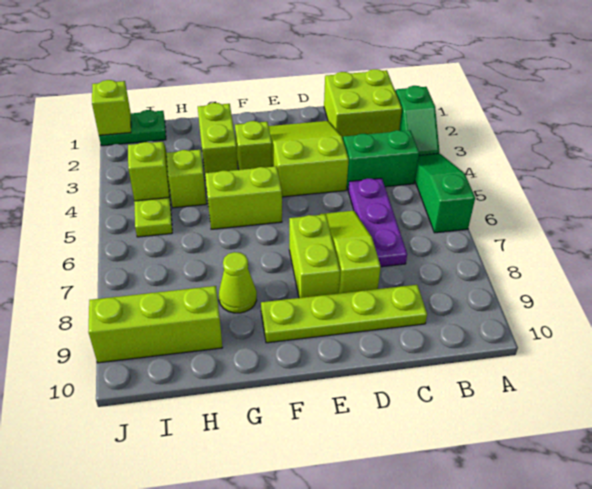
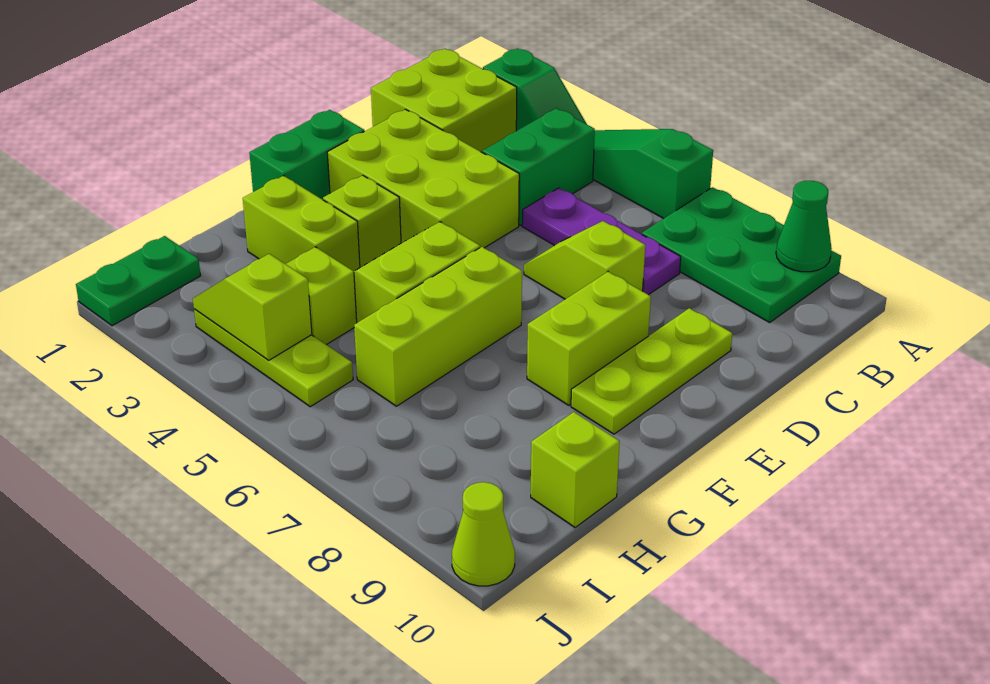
none -> green 2x3 plate [642,187,841,322]
none -> green 1x1 cone [776,180,832,272]
lime 1x4 plate [261,285,427,343] -> lime 1x3 plate [571,308,732,434]
lime 2x3 slope [269,121,349,197] -> lime 2x3 brick [327,109,519,248]
lime 1x3 slope [320,210,381,293] -> lime 1x2 slope [524,221,645,299]
none -> green 1x2 brick [249,110,364,200]
lime 1x2 brick [289,214,340,298] -> lime 1x2 brick turned to [527,272,651,405]
lime 1x1 cone [219,252,257,313] -> lime 1x1 cone moved to [452,482,515,586]
lime 1x3 brick [88,286,223,363] -> lime 1x3 brick moved to [354,247,522,406]
lime 1x1 brick [92,80,131,135] -> lime 1x1 brick moved to [531,412,620,527]

